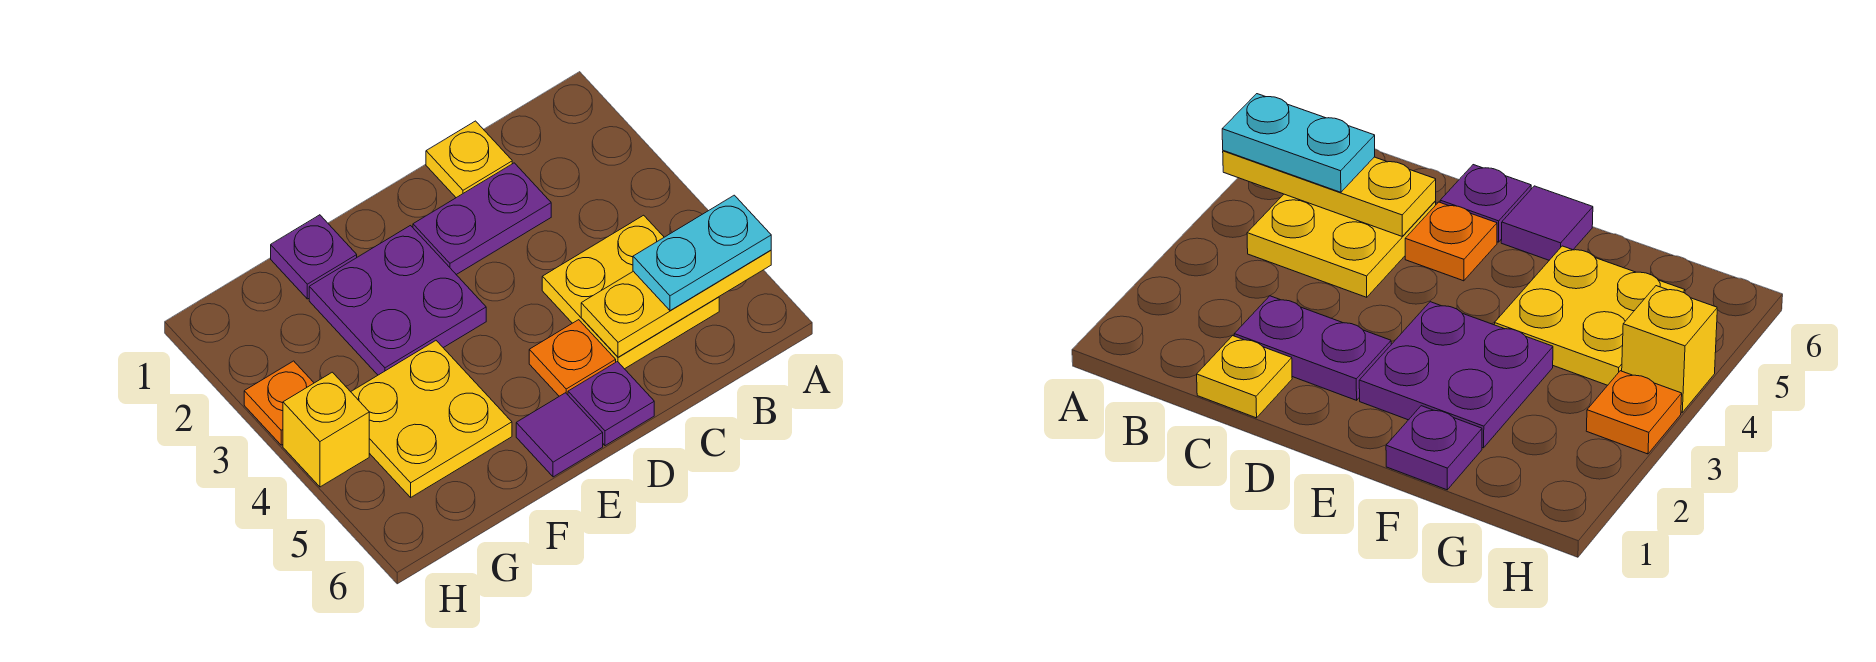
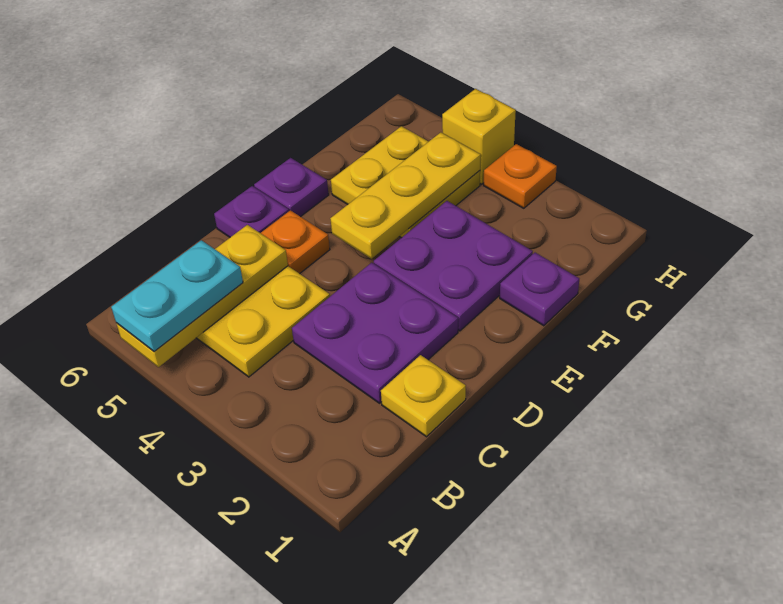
purple 1x2 plate [413,163,551,275] -> purple 2x2 plate [292,263,458,403]
none -> yellow 1x3 plate [330,132,481,259]
purple 1x1 tile [516,393,603,477] -> purple 1x1 plate [254,158,329,217]

